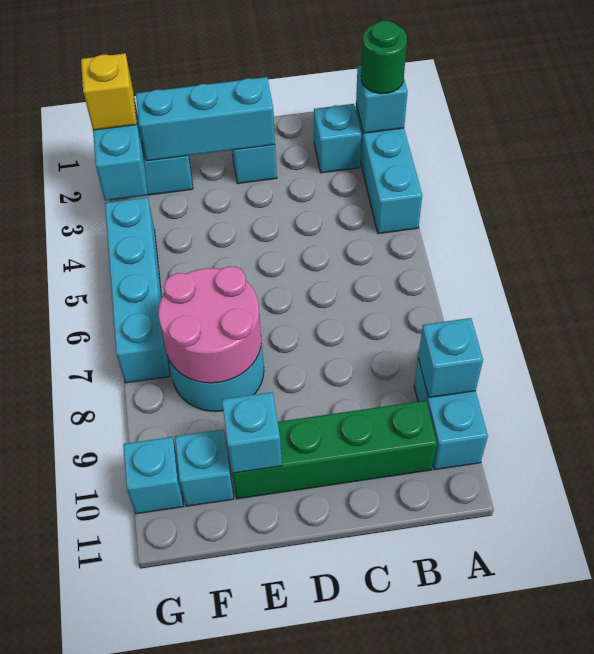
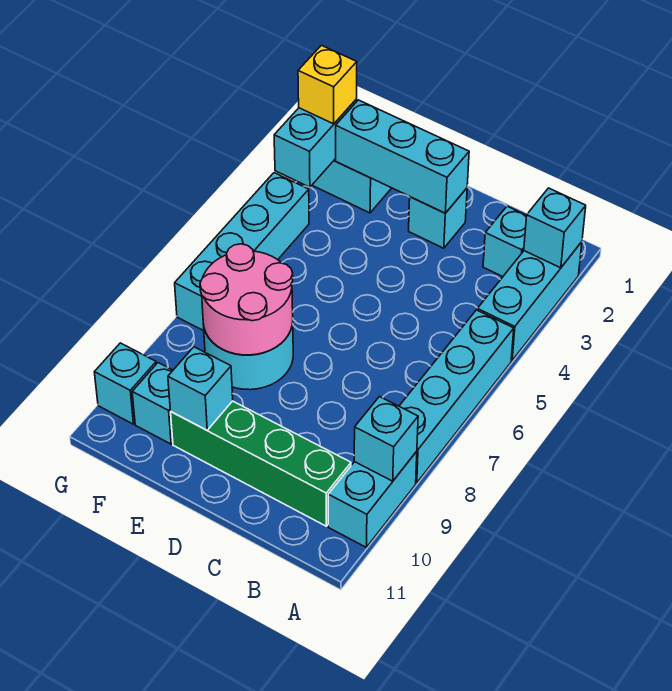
green 1x1 round brick [361,21,407,94] -> none
none -> cyan 1x4 brick [399,310,514,483]

